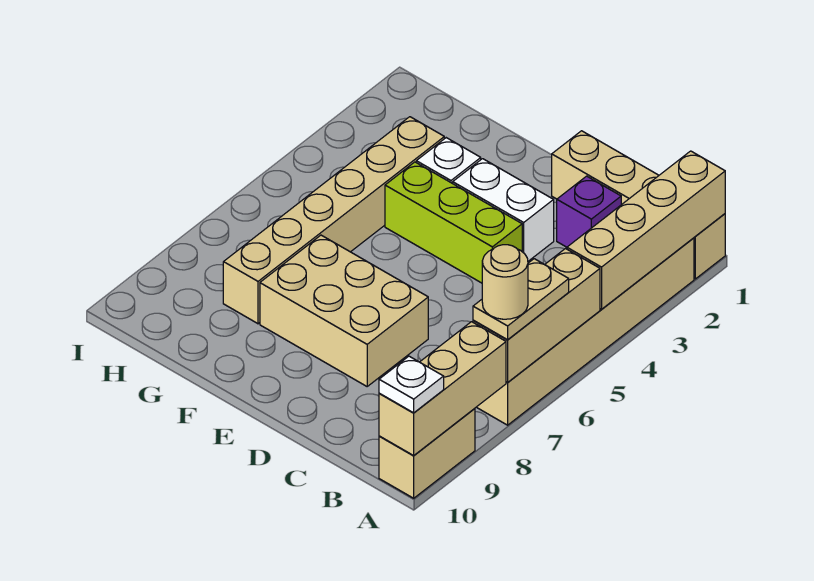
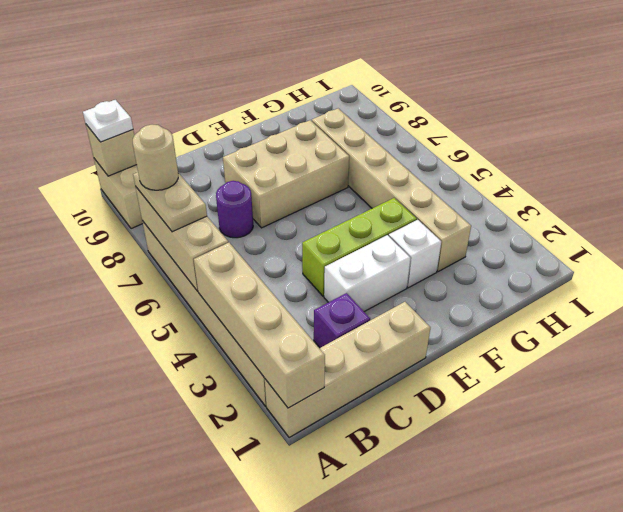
tan 1x3 brick [379,322,506,455] -> tan 1x1 brick [86,125,137,176]
none -> purple 1x1 round brick [216,181,253,238]

